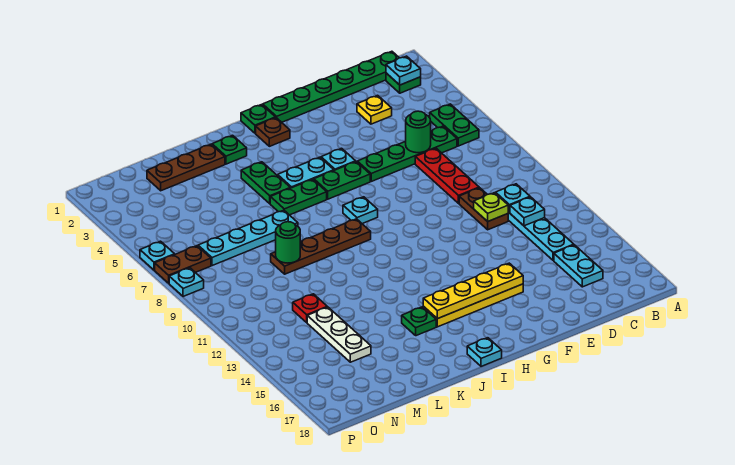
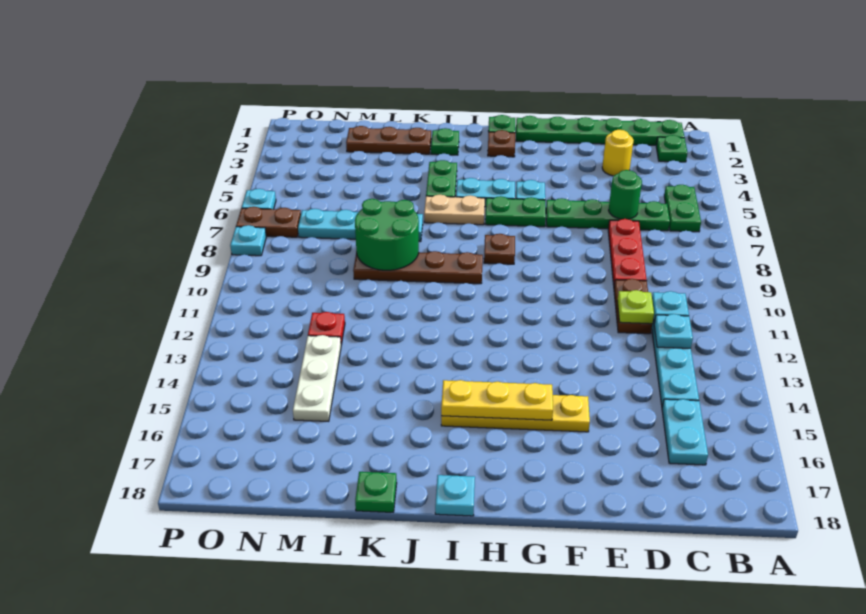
cyan 1x1 plate [386,56,421,85] -> none
yellow 1x1 plate [357,95,392,124] -> yellow 1x1 round brick [602,130,634,176]
yellow 1x4 plate [423,263,523,319] -> yellow 1x3 plate [441,380,553,420]
cyan 1x1 plate [343,197,378,224] -> brown 1x1 plate [484,234,515,264]
green 1x2 plate [270,179,327,215] -> tan 1x2 plate [424,195,485,225]
green 1x1 plate [402,307,436,336] -> green 1x1 plate moved to [355,472,397,512]
green 1x1 round brick [276,222,300,263] -> green 2x2 round brick [355,199,419,270]

